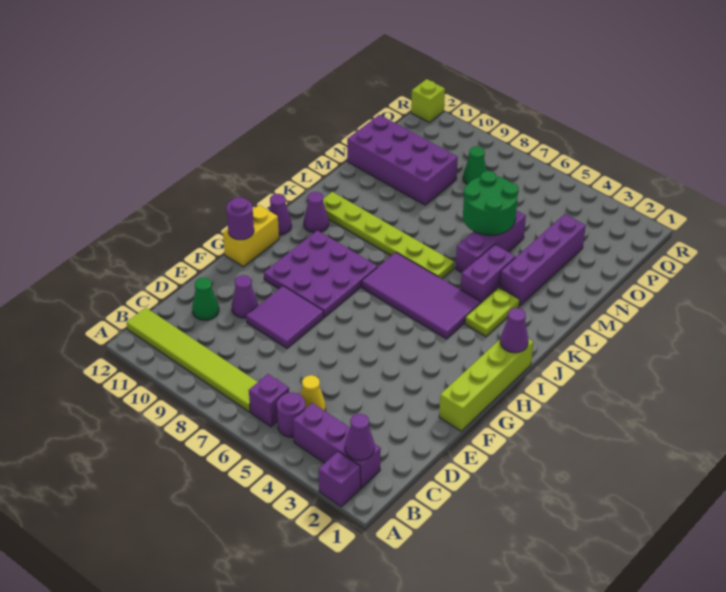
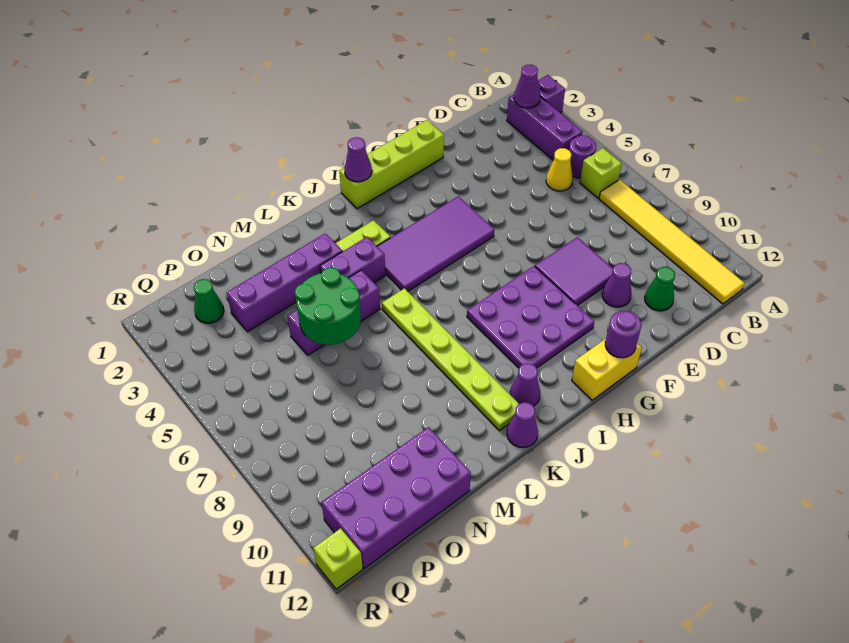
purple 1x1 brick [249,374,289,427] -> lime 1x1 brick [580,148,622,198]
lime 1x6 tile [127,308,258,412] -> yellow 1x6 tile [599,180,745,304]
purple 2x4 tile [362,252,481,339] -> purple 2x4 tile turned to [377,196,494,291]
purple 1x1 cone [269,194,292,235] -> purple 1x1 cone moved to [507,402,538,448]
purple 2x4 brick [347,115,458,205] -> purple 2x4 brick turned to [321,427,471,569]
green 1x1 cone [463,146,487,184] -> green 1x1 cone moved to [194,279,224,323]

